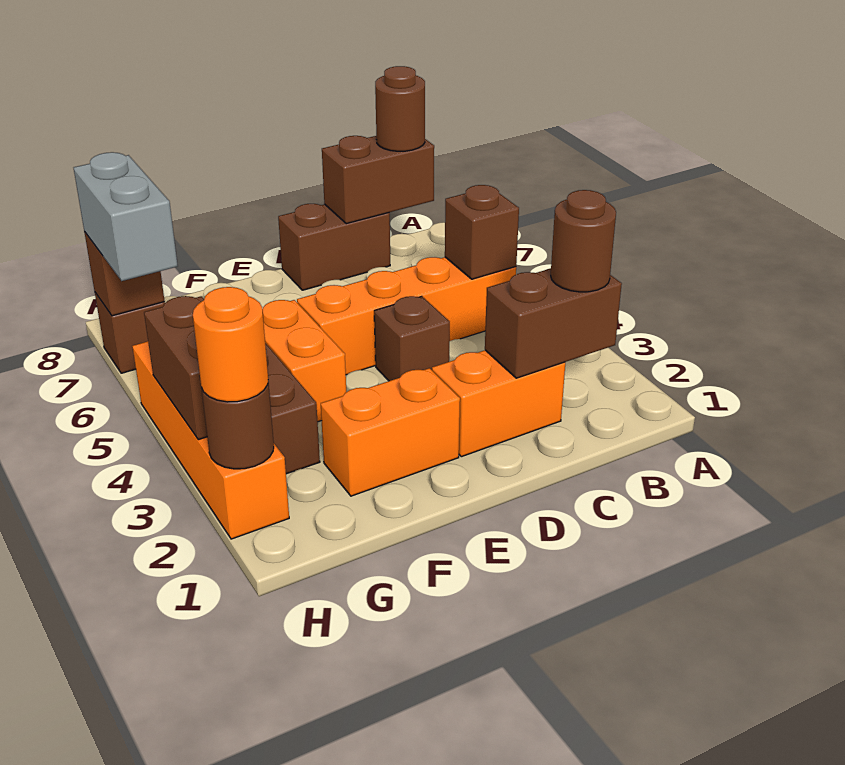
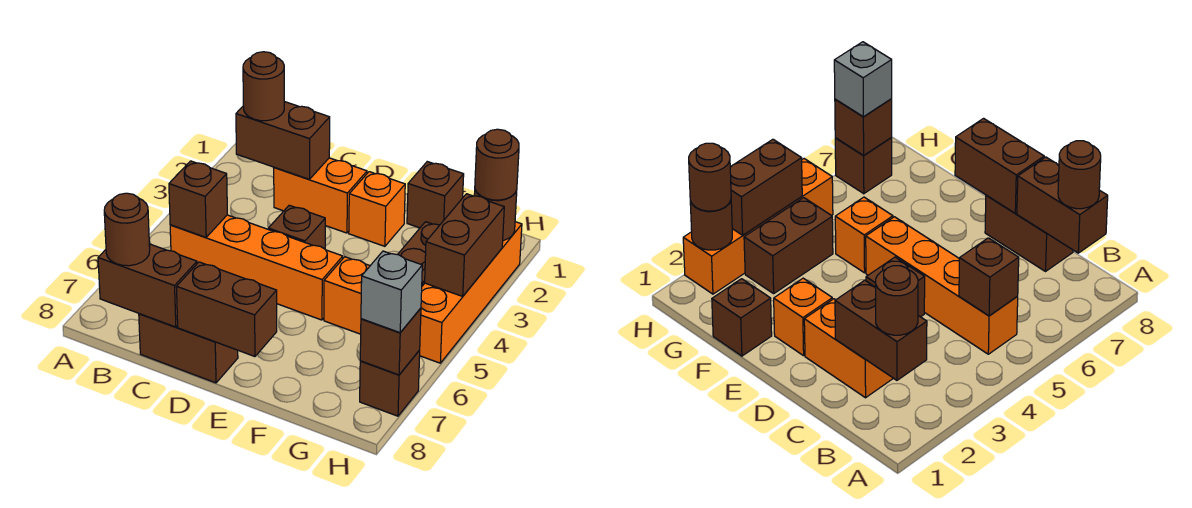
none -> brown 1x2 brick [176,262,277,357]
orange 1x2 brick [321,368,460,496] -> orange 1x1 brick [349,172,405,246]
none -> brown 1x1 brick [407,162,464,228]
orange 1x2 brick [262,300,346,422] -> orange 1x1 brick [324,257,370,334]
orange 1x1 round brick [193,287,268,402] -> brown 1x1 round brick [475,129,519,200]
grey 1x2 brick [74,152,178,281] -> grey 1x1 brick [361,251,422,333]

